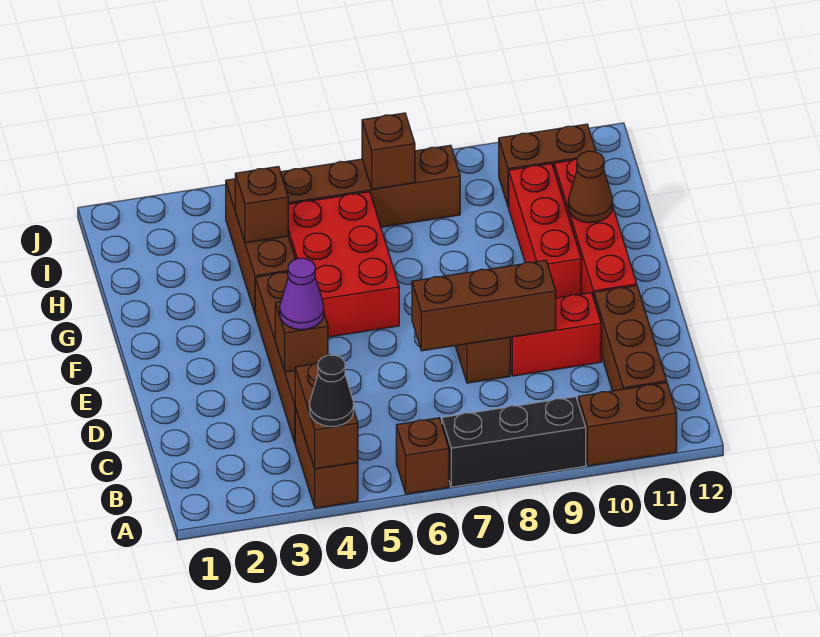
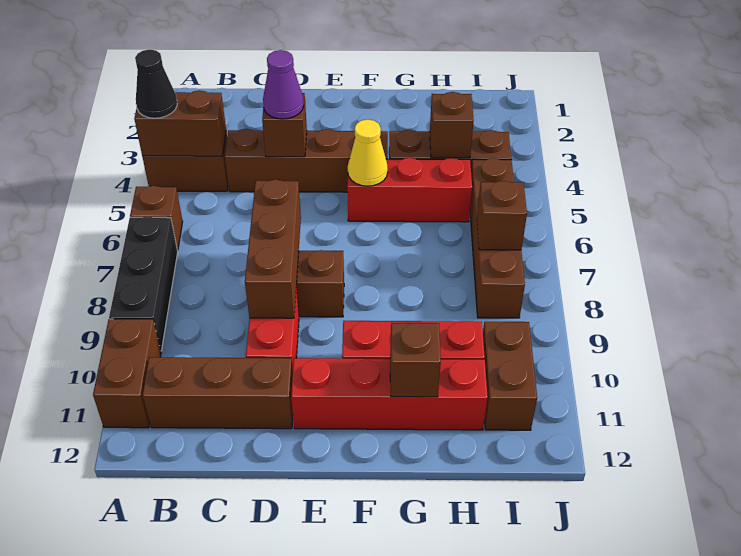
red 2x3 brick [288,192,399,337] -> red 1x3 brick [347,158,472,222]
none -> yellow 1x1 cone [348,119,388,186]
brown 1x1 cone [568,151,613,223] -> brown 1x1 brick [390,323,441,397]

